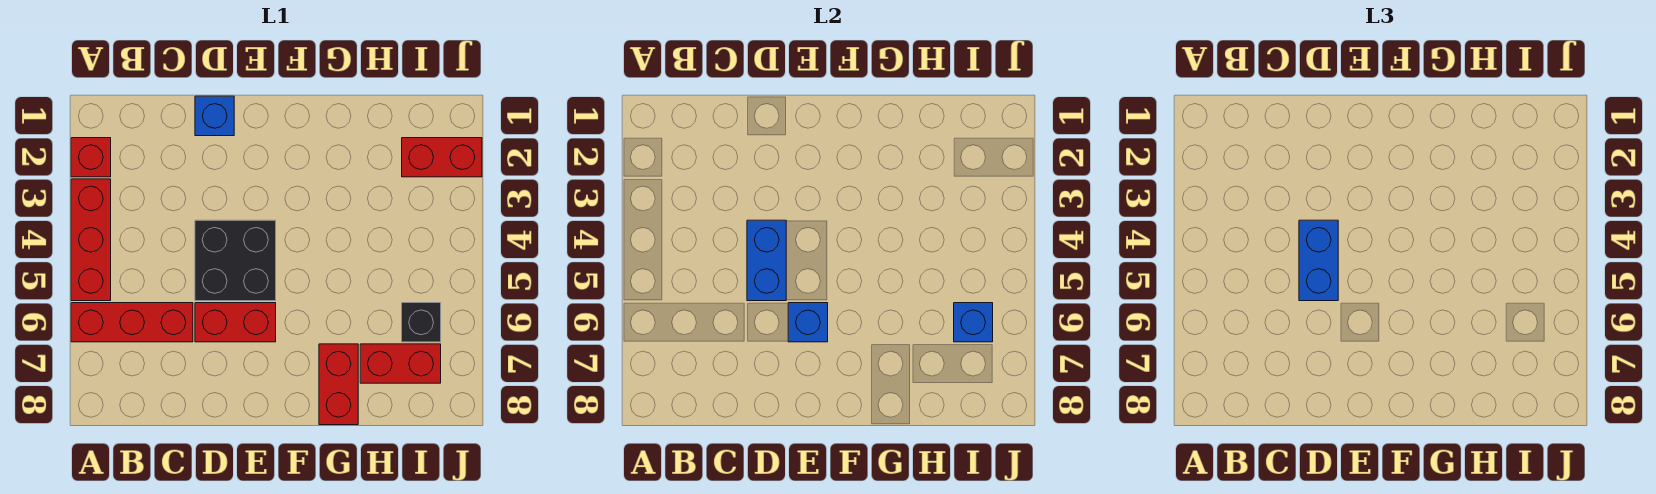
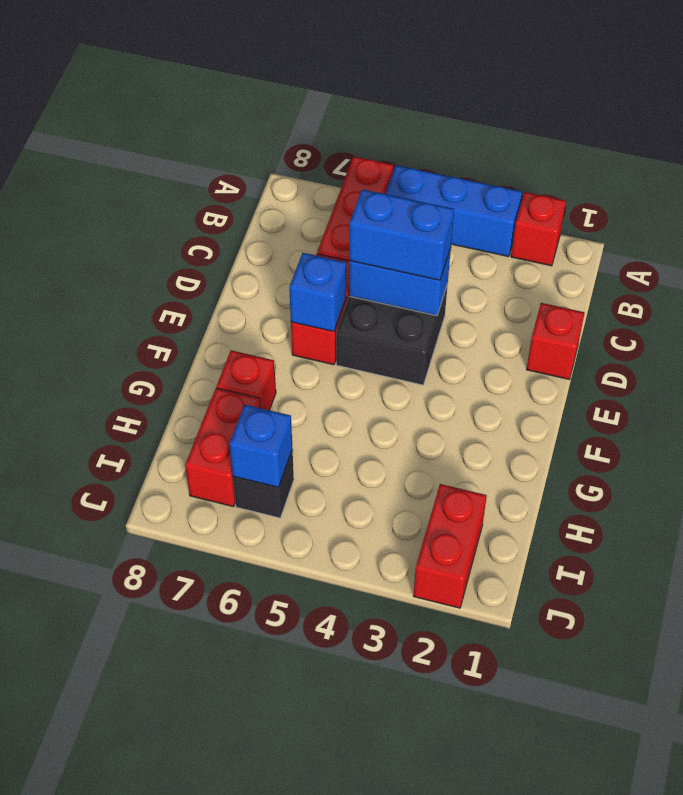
red 1x3 brick [71,179,111,301] -> blue 1x3 brick [385,165,522,257]
blue 1x1 brick [195,96,234,136] -> red 1x1 brick [526,303,584,379]
red 1x2 brick [319,344,358,425] -> red 1x1 brick [217,350,276,410]

